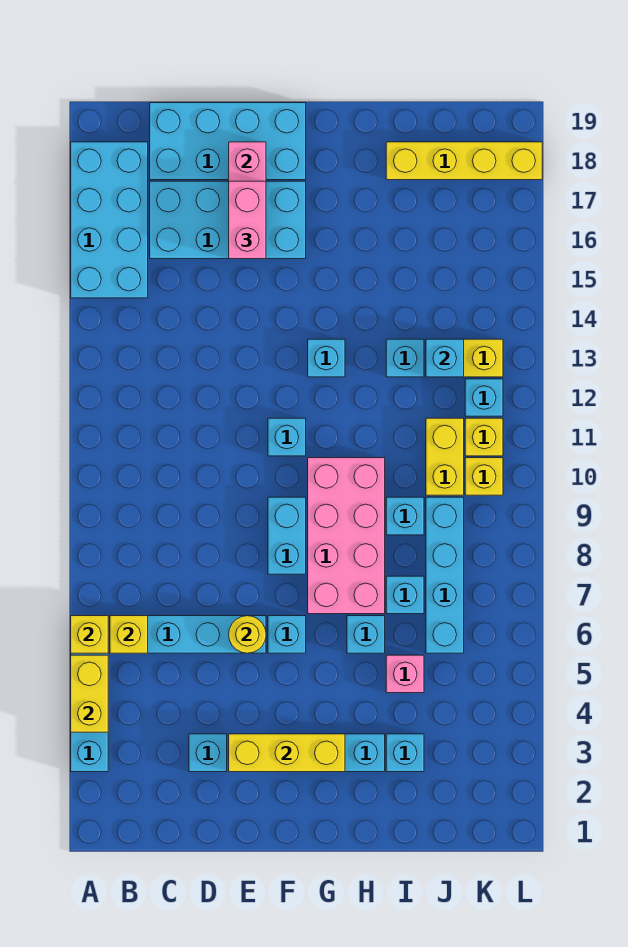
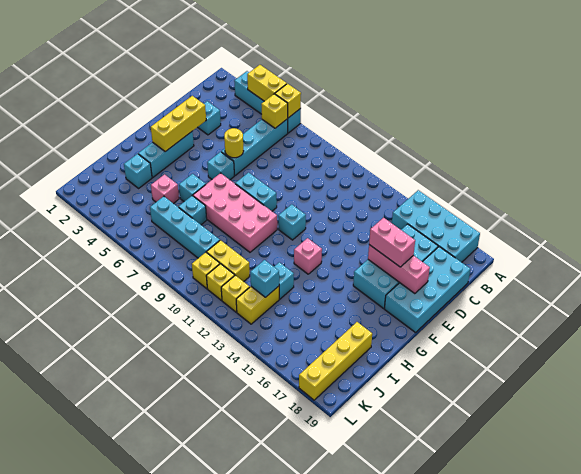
cyan 1x1 brick [308,339,345,377] -> pink 1x1 brick [294,238,322,274]
cyan 1x1 brick [386,497,424,535] -> none
cyan 1x1 brick [465,379,503,416] -> yellow 1x1 brick [221,275,250,312]

